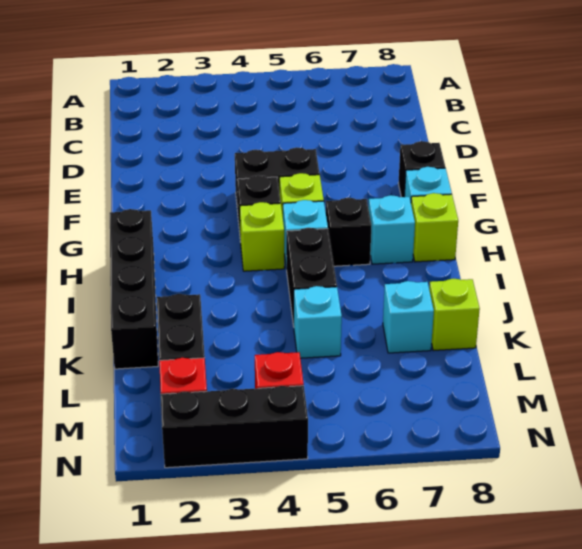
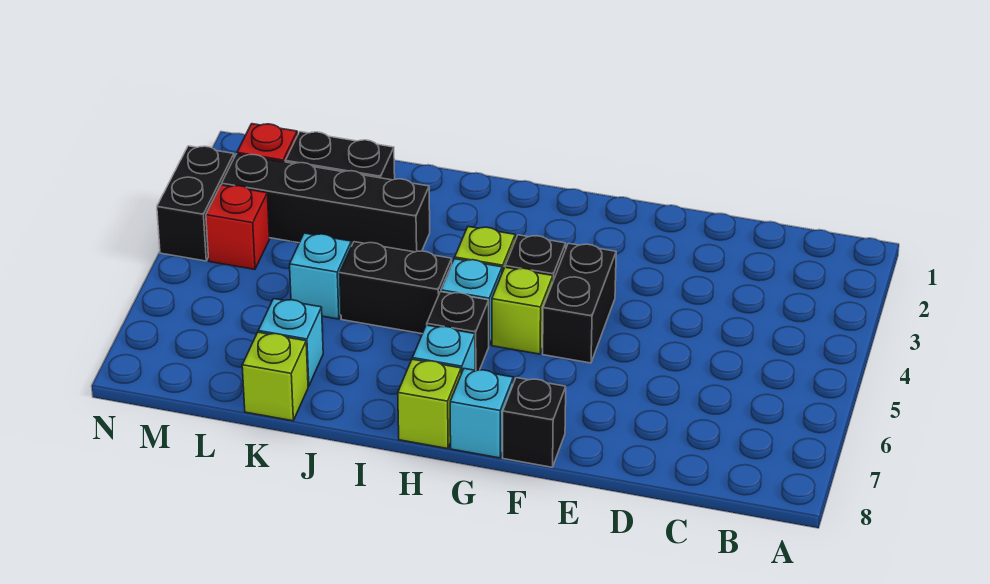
black 1x4 brick [110,209,158,369] -> black 1x4 brick moved to [222,154,430,252]
black 1x3 brick [161,386,308,468] -> black 1x2 brick [157,146,234,261]

